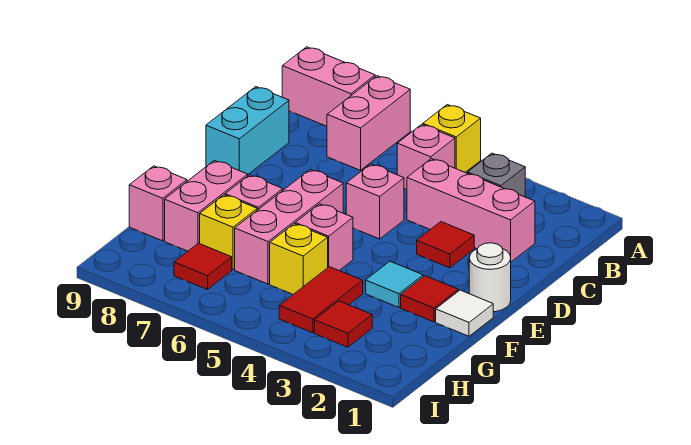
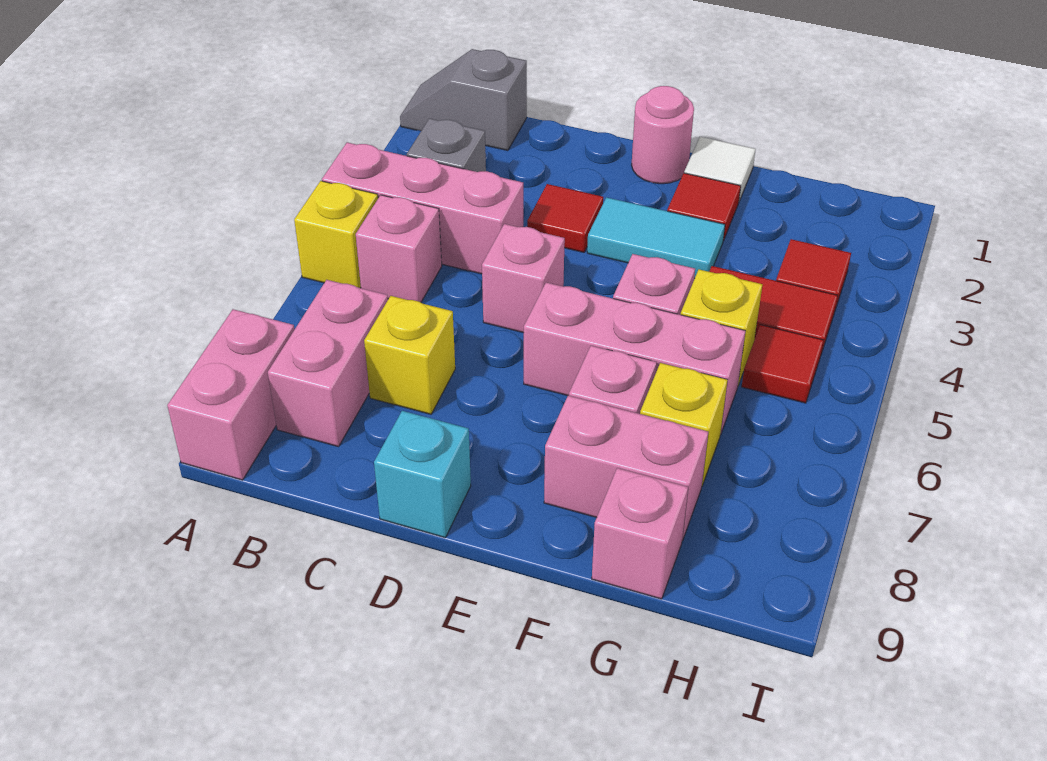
none -> grey 1x2 slope [400,49,527,151]
pink 1x2 brick [327,76,410,170] -> pink 1x2 brick turned to [268,280,388,447]
pink 1x3 brick [407,159,535,262] -> pink 1x3 brick turned to [322,142,523,274]
none -> yellow 1x1 brick [364,296,455,414]
cyan 1x2 brick [206,87,289,174] -> cyan 1x1 brick [374,411,471,538]
white 1x1 round brick [469,243,511,312] -> pink 1x1 round brick [632,86,694,184]
cyan 1x1 tile [366,261,423,307] -> cyan 1x2 tile [587,197,725,279]
red 1x1 tile [174,243,232,290] -> red 1x1 tile moved to [742,325,824,403]

